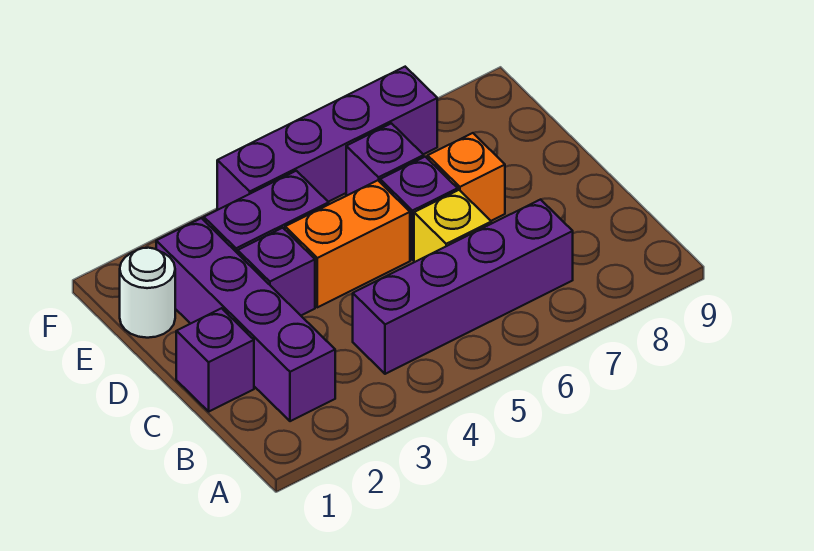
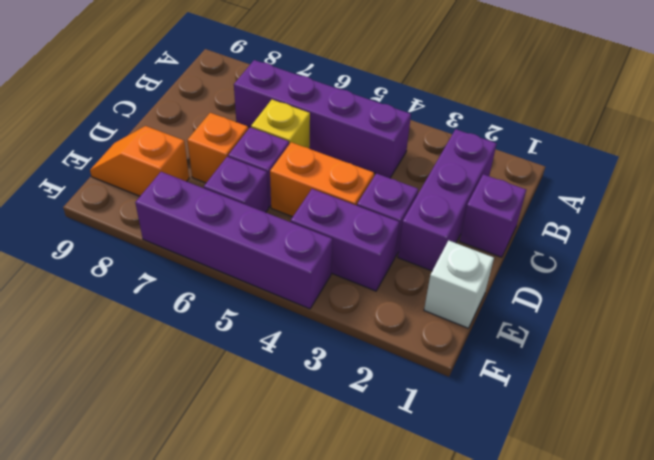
purple 1x4 brick [156,218,335,421] -> purple 1x3 brick [398,129,497,271]
white 1x1 round brick [120,248,175,338] -> white 1x1 brick [424,240,494,328]
none -> orange 1x2 slope [90,126,189,196]

